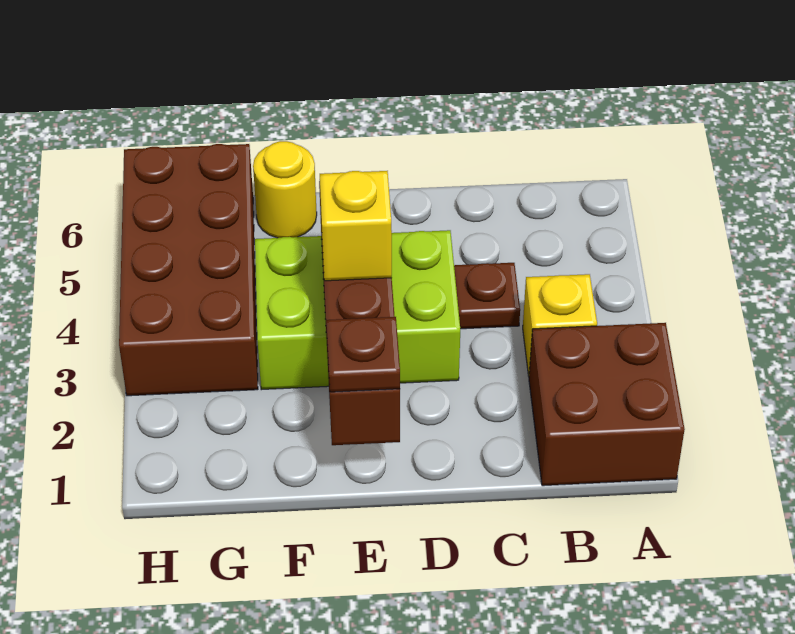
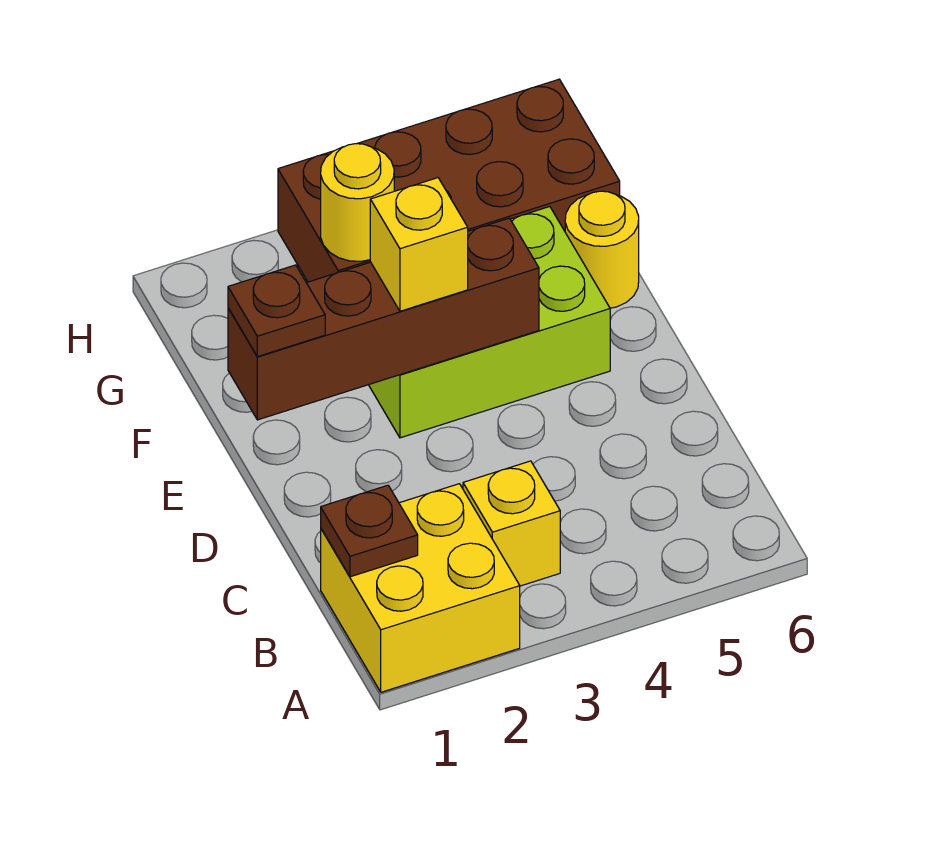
brown 2x2 brick [529,323,685,486] -> yellow 2x2 brick [321,484,520,692]
brown 1x1 plate [454,263,520,329] -> brown 1x1 plate moved to [321,485,418,577]
lime 2x3 brick [255,230,460,390] -> lime 2x3 brick turned to [369,207,610,438]
none -> yellow 1x1 round brick [321,144,394,261]

